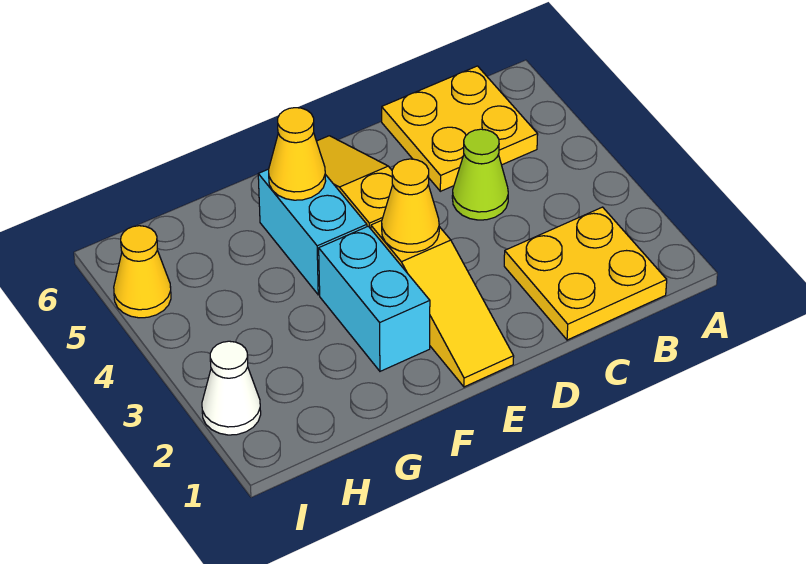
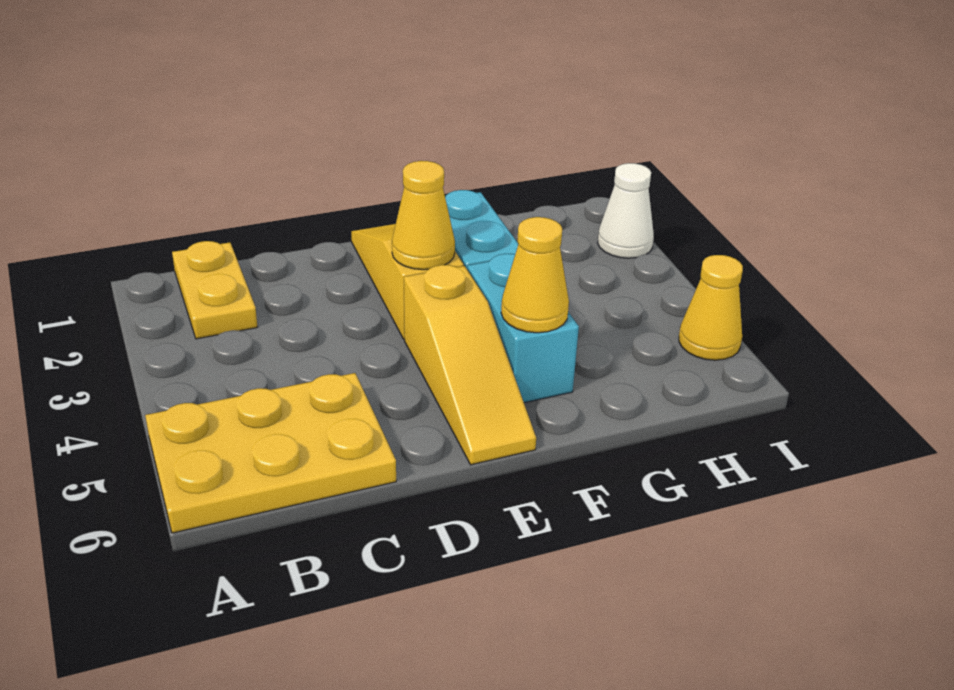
yellow 2x2 plate [504,207,667,340] -> yellow 1x2 plate [172,241,257,339]
yellow 2x2 plate [382,66,538,191] -> yellow 2x3 plate [145,373,396,533]
lime 1x1 cone [452,129,508,220] -> none

